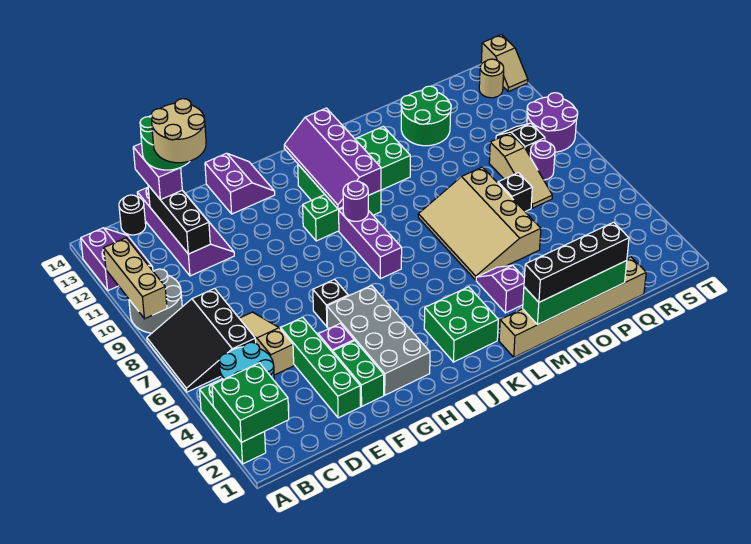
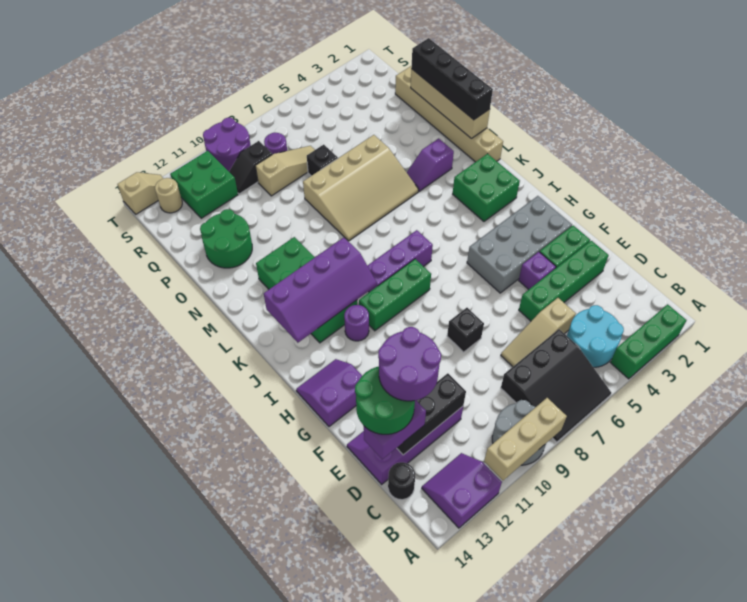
green 2x2 brick [212,363,289,442] -> green 2x2 brick moved to [170,151,238,218]
tan 2x2 round brick [151,99,206,163] -> purple 2x2 round brick [378,327,441,401]
black 1x1 brick [313,279,348,326] -> black 1x1 brick moved to [447,308,484,352]
green 1x3 brick [303,190,381,241] -> green 1x3 brick turned to [359,259,431,331]
purple 1x1 round brick [343,181,369,221] -> purple 1x1 round brick moved to [344,305,369,341]
green 1x4 brick [523,261,627,325] -> tan 1x4 brick [411,69,490,138]

